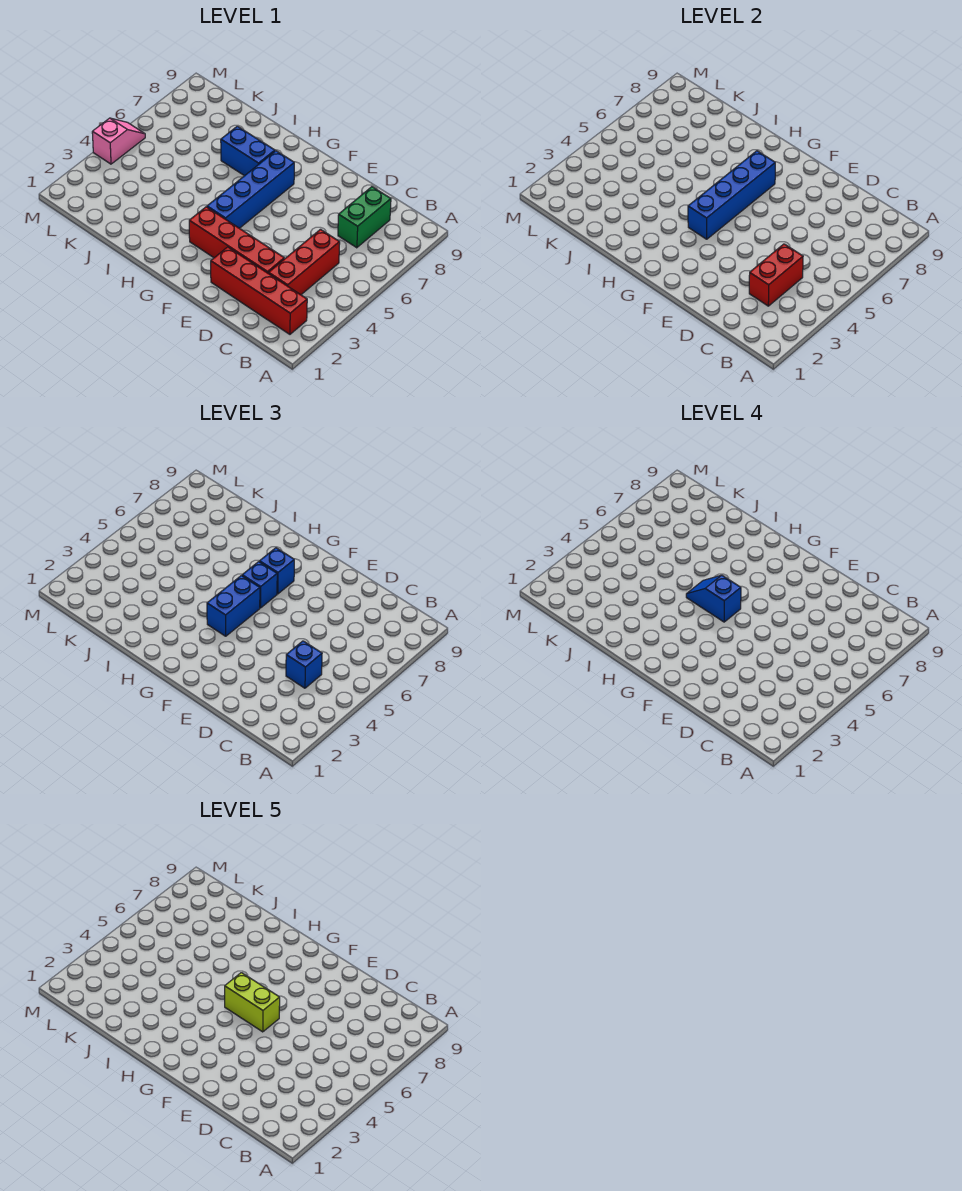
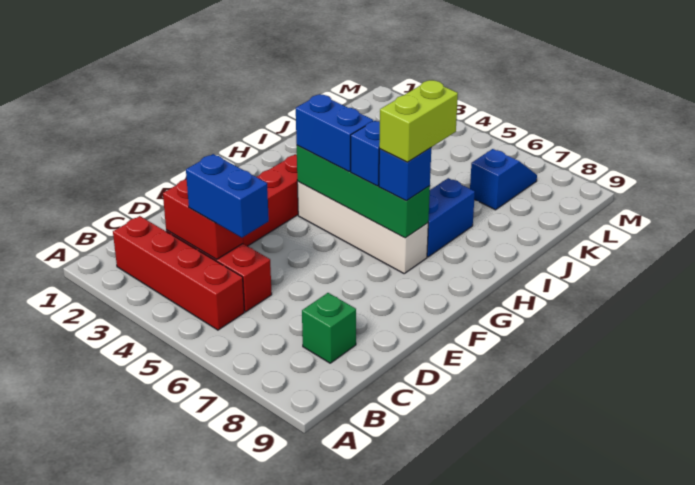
red 1x4 brick [211,247,307,334] -> red 1x4 brick turned to [113,216,245,330]
blue 1x1 brick [286,641,322,688] -> blue 1x2 brick [186,154,269,238]
green 1x2 brick [338,187,391,248] -> green 1x1 brick [302,293,356,363]
lime 1x2 brick [225,973,280,1032] -> lime 1x2 brick moved to [379,80,458,162]
blue 1x4 brick [207,151,294,228] -> white 1x4 brick [297,182,428,273]
blue 1x4 brick [688,151,775,239] -> green 1x4 brick [297,146,430,238]
blue 1x2 slope [686,575,741,622] -> blue 1x2 slope moved to [470,149,537,210]
pink 1x2 slope [92,118,145,164] -> none

